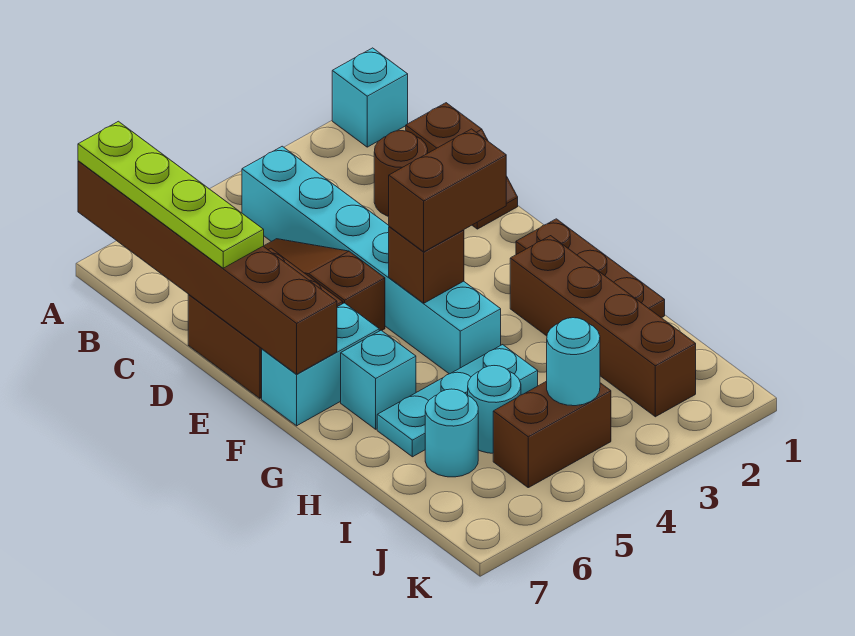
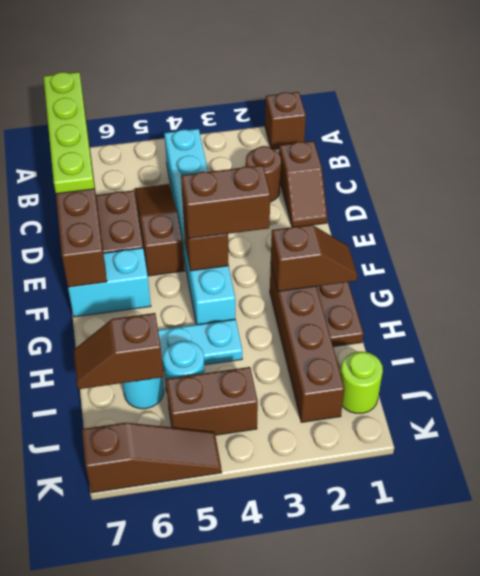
cyan 1x1 brick [332,48,408,147] -> brown 1x1 brick [265,92,306,149]
none -> brown 1x2 slope [271,225,357,292]
cyan 1x1 brick [341,330,416,429] -> none
none -> brown 1x2 slope [74,313,164,389]
none -> lime 1x1 round brick [340,352,383,413]
cyan 1x1 round brick [547,318,600,406] -> none
none -> brown 1x3 slope [82,423,222,493]

